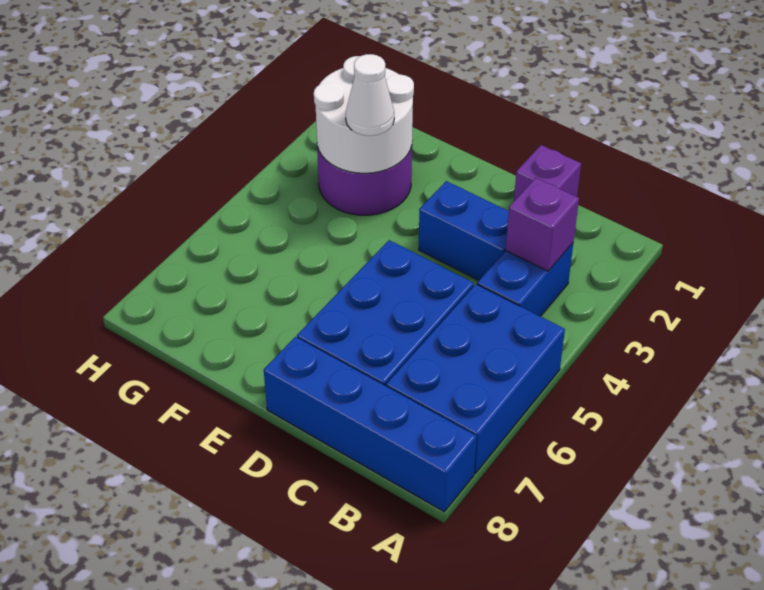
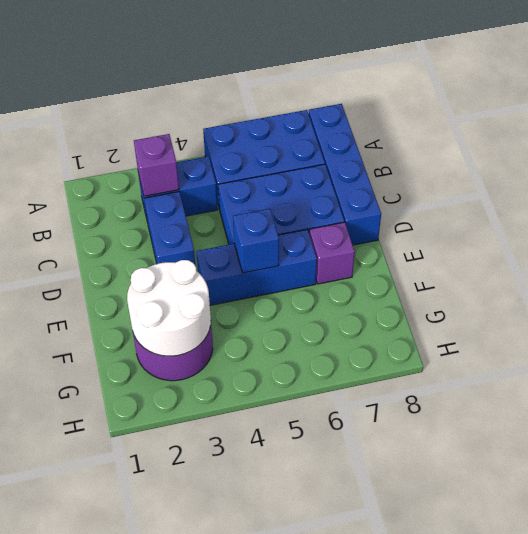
purple 1x1 brick [514,145,581,201] -> purple 1x1 brick moved to [309,222,355,284]
none -> blue 1x3 brick [196,230,317,305]
none -> blue 1x1 brick [233,209,279,273]
white 1x1 cone [346,54,394,136] -> none

